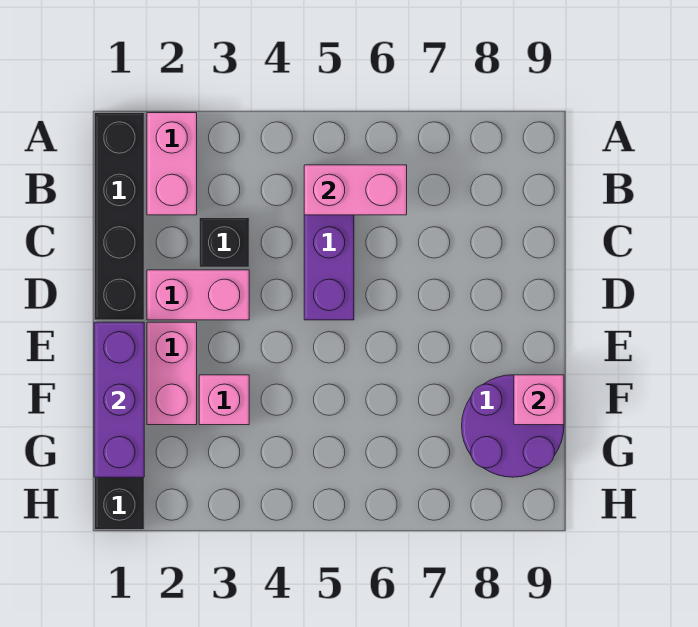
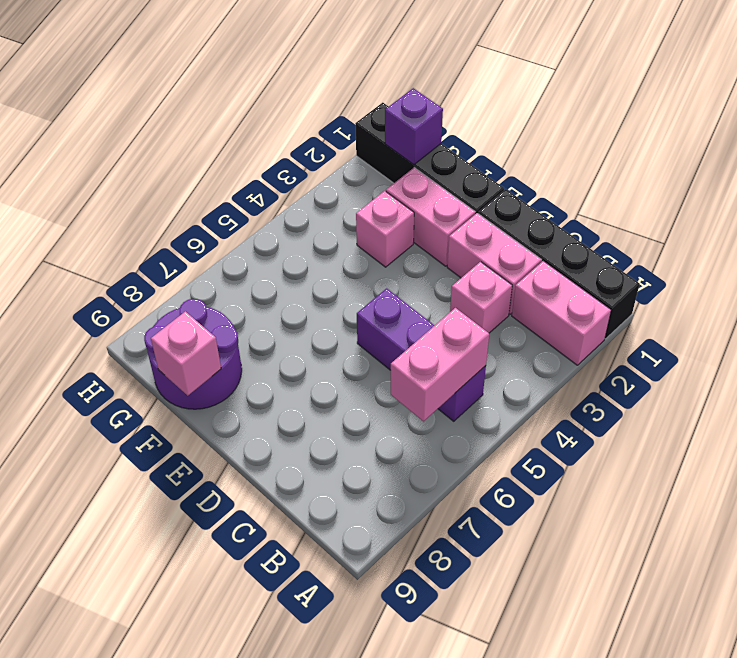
black 1x1 brick [199,218,249,267] -> pink 1x1 brick [450,262,512,333]
pink 1x2 brick [147,270,249,320] -> pink 1x2 brick turned to [447,213,542,314]
purple 1x3 brick [94,322,144,477] -> purple 1x1 brick [385,88,443,165]

